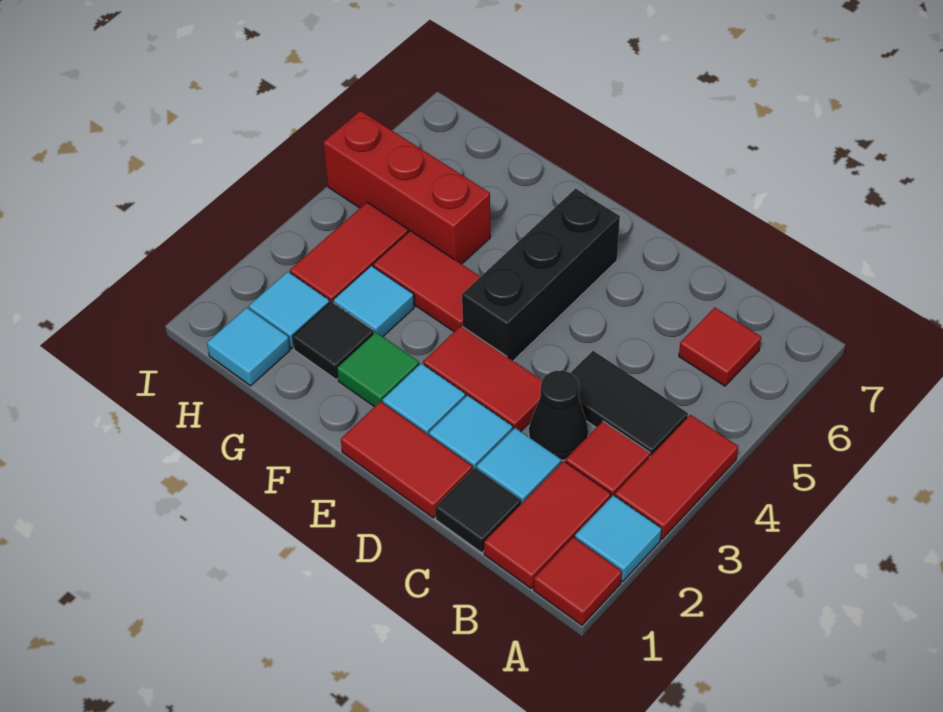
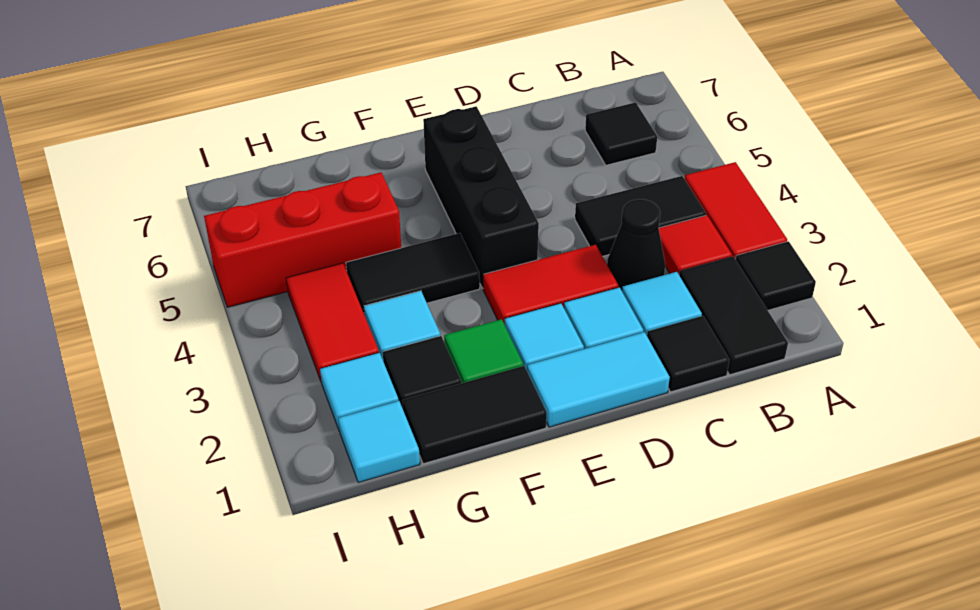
red 1x1 tile [534,537,622,625] -> none
cyan 1x1 tile [575,495,661,582] -> black 1x1 tile [735,241,816,310]
red 1x2 tile [484,461,611,588] -> black 1x2 tile [679,257,788,375]
red 1x1 tile [679,308,761,386] -> black 1x1 tile [585,102,657,165]
red 1x2 tile [341,401,472,518] -> cyan 1x2 tile [527,332,670,427]
none -> black 1x2 tile [402,366,547,464]
red 1x2 tile [373,231,480,332] -> black 1x2 tile [346,233,480,315]

